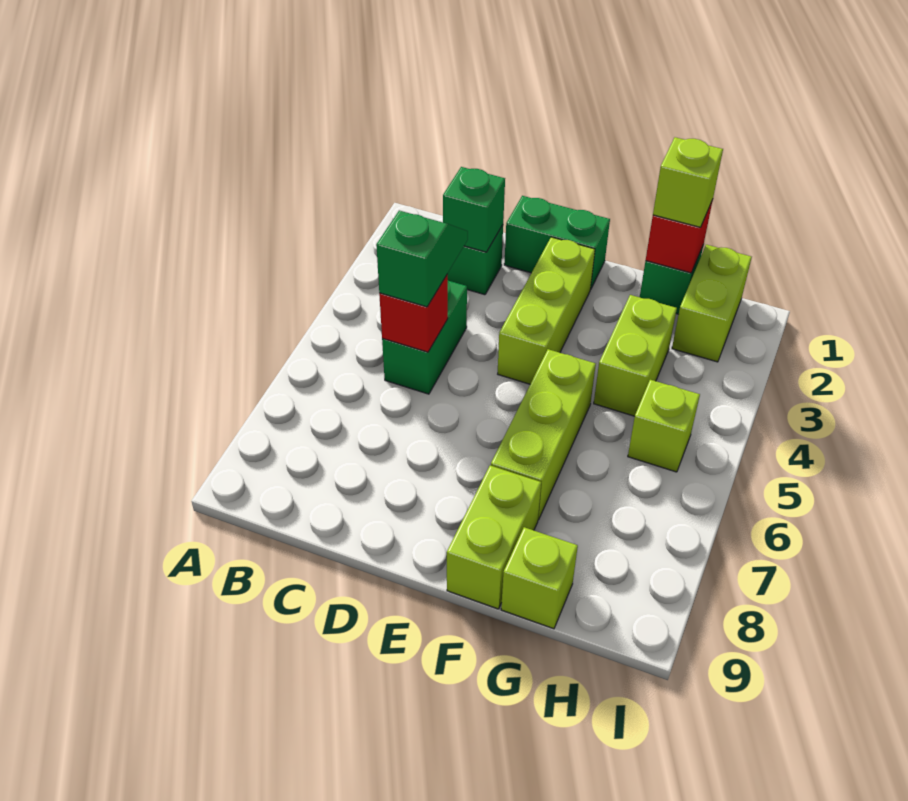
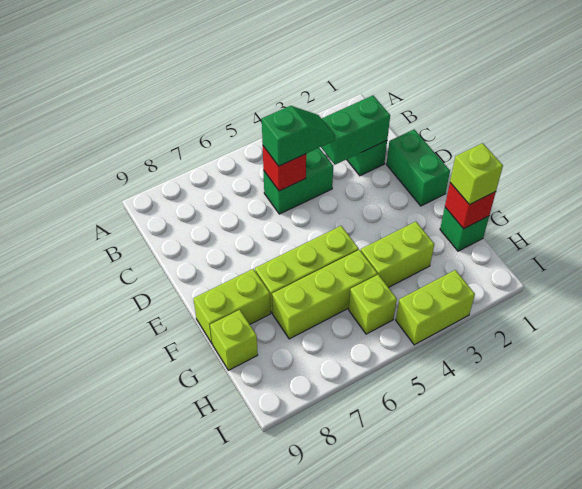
green 1x1 brick [443,167,505,252] -> green 1x2 brick [321,96,390,165]
lime 1x3 brick [498,237,595,384] -> lime 1x3 brick moved to [272,250,377,339]
lime 1x2 brick [672,245,752,362] -> lime 1x2 brick moved to [396,270,475,345]

